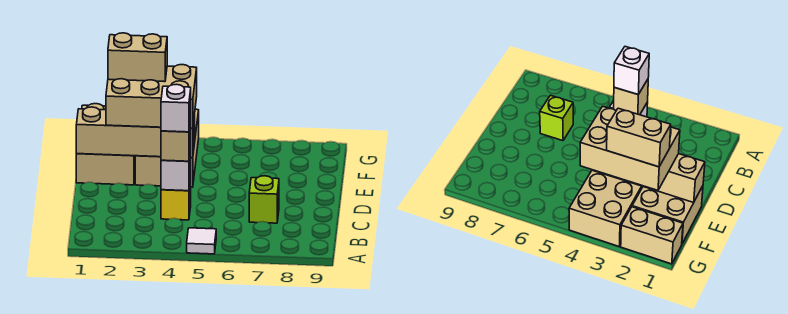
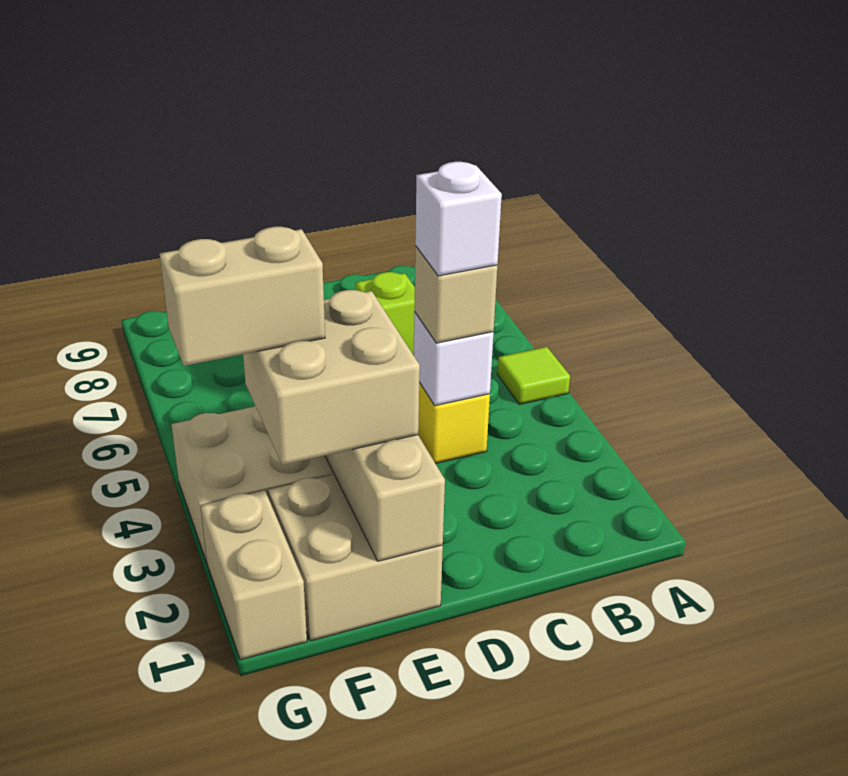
white 1x1 tile [187,228,216,254] -> lime 1x1 tile [497,347,570,404]
tan 2x3 brick [106,65,197,128] -> tan 2x2 brick [243,290,420,465]
tan 1x2 brick [108,33,167,82] -> tan 1x2 brick turned to [160,227,325,366]

